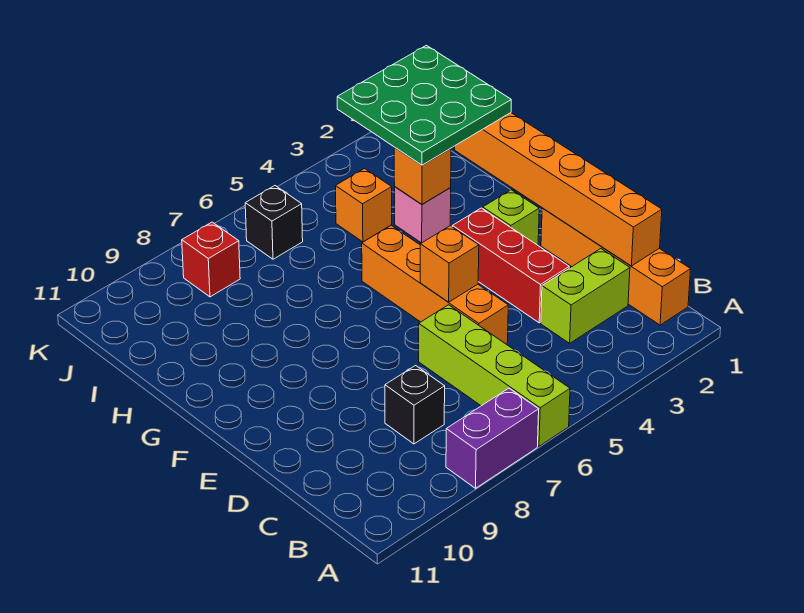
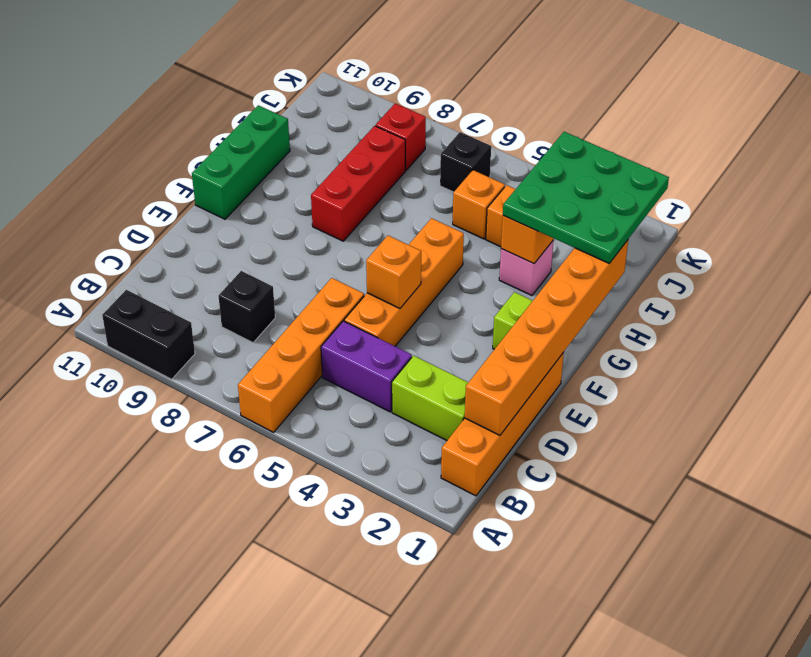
lime 1x4 brick [419,305,570,446] -> orange 1x4 brick [238,278,364,432]
purple 1x2 brick [446,388,539,488] -> purple 1x2 brick moved to [321,321,412,412]
none -> black 1x2 brick [102,290,195,379]
red 1x3 brick [452,208,569,323] -> red 1x3 brick moved to [311,126,405,241]
none -> green 1x3 brick [192,105,290,219]
none -> orange 1x1 brick [453,170,505,239]

